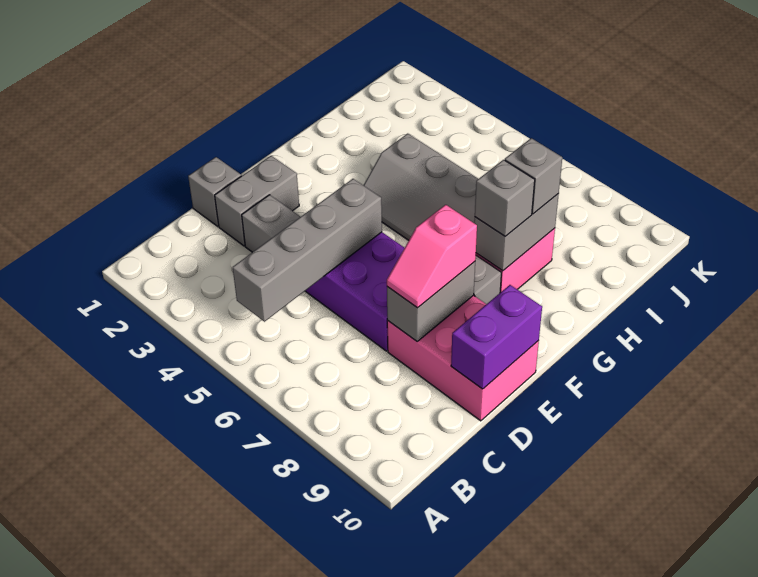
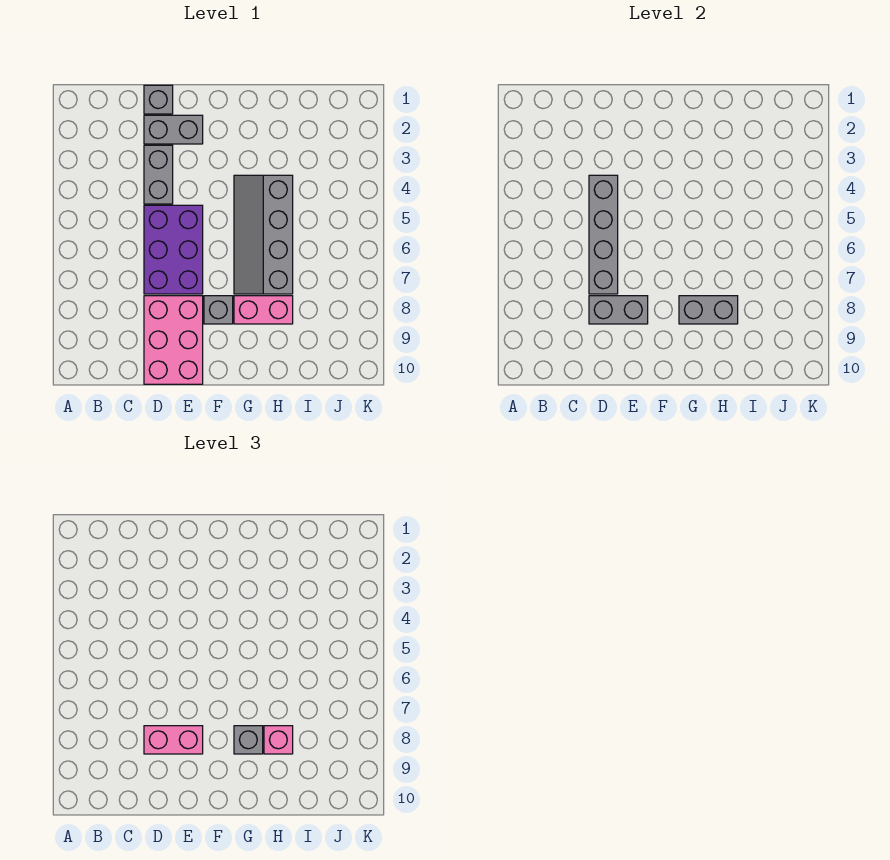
grey 1x4 brick [233,179,382,322] -> grey 1x4 brick turned to [589,175,618,294]
pink 1x2 slope [387,205,477,308] -> pink 1x2 brick [144,726,203,754]
purple 1x2 brick [451,285,542,389] -> none
grey 1x1 brick [505,138,562,214] -> pink 1x1 brick [264,726,293,754]

